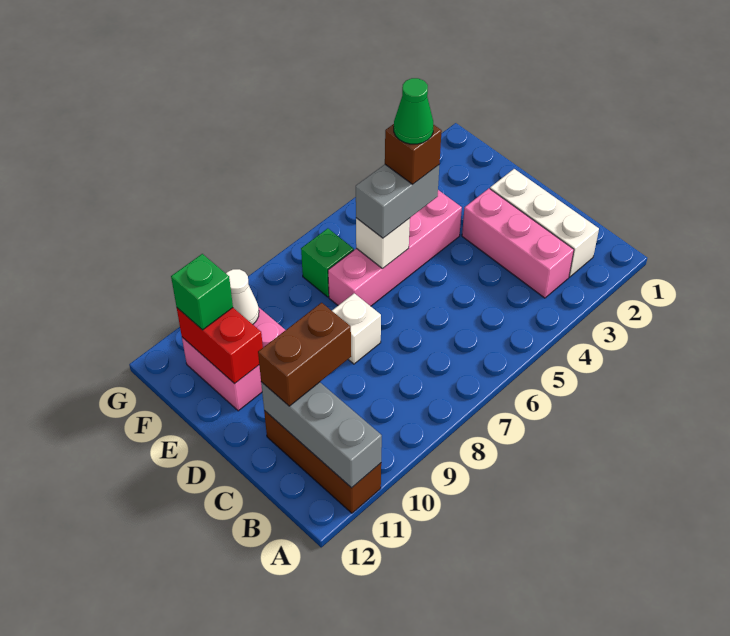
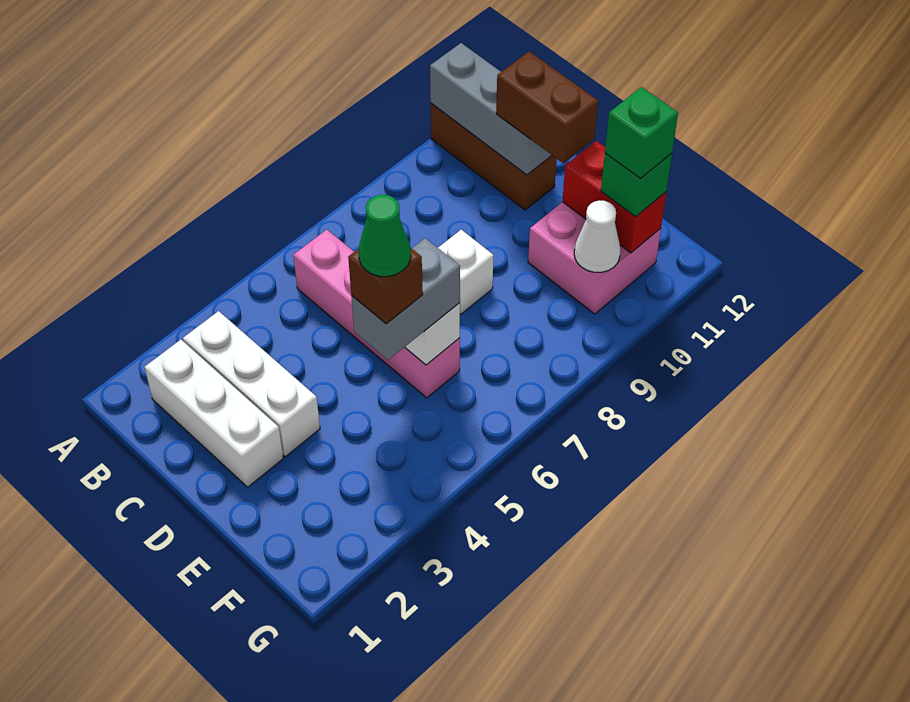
pink 1x3 brick [462,189,574,298] -> white 1x3 brick [183,311,320,457]
brown 1x2 brick [258,303,351,406] -> brown 1x2 brick turned to [496,52,598,163]
pink 1x4 brick [328,190,462,306] -> pink 1x4 brick turned to [293,230,460,398]
green 1x1 brick [301,228,354,297] -> green 1x1 brick moved to [605,87,678,178]

